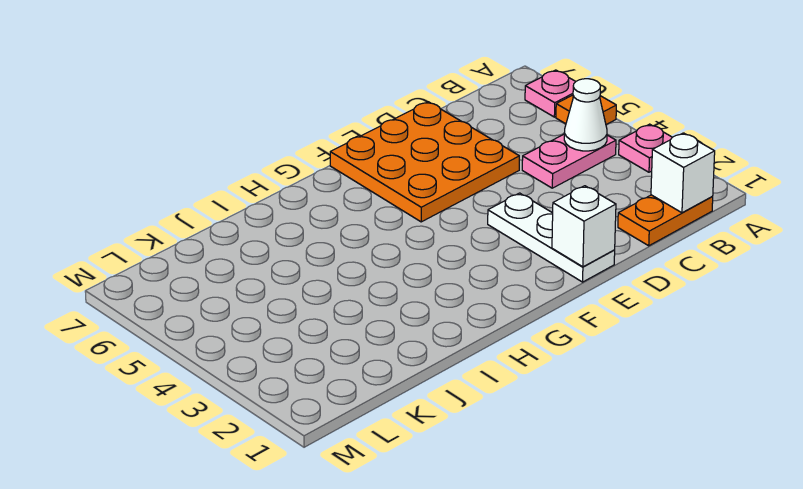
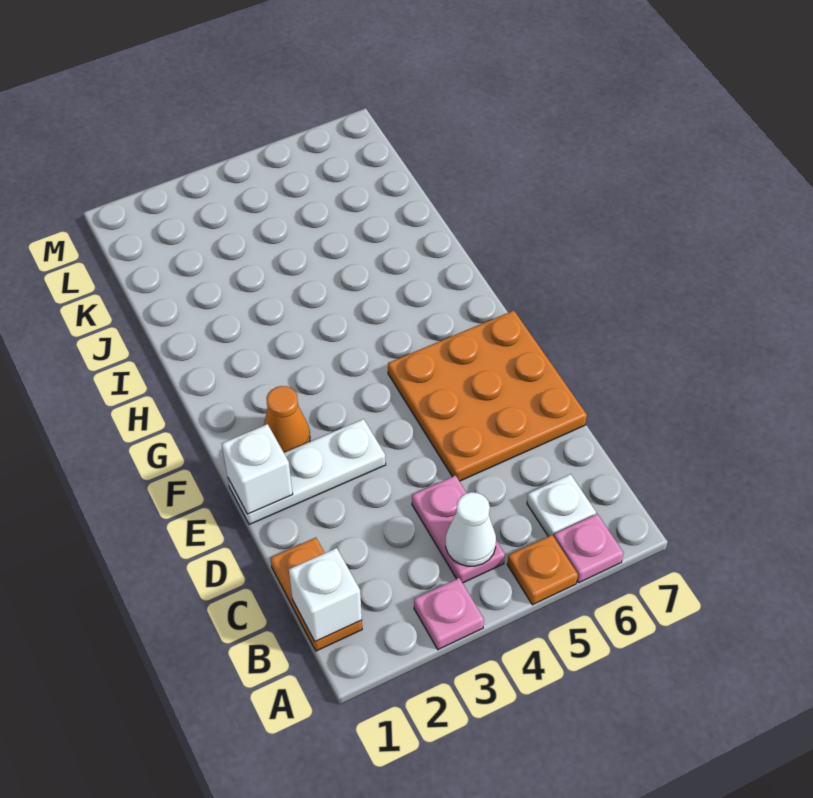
none -> white 1x1 plate [527,474,596,537]
none -> orange 1x1 cone [264,386,310,453]

